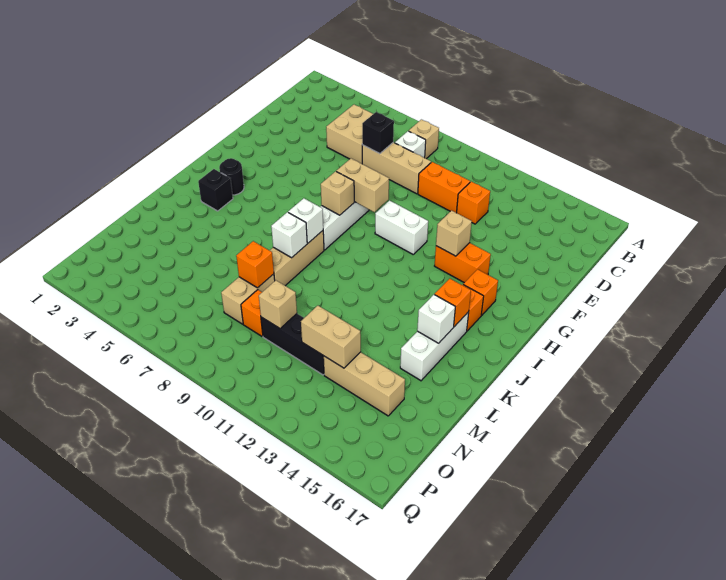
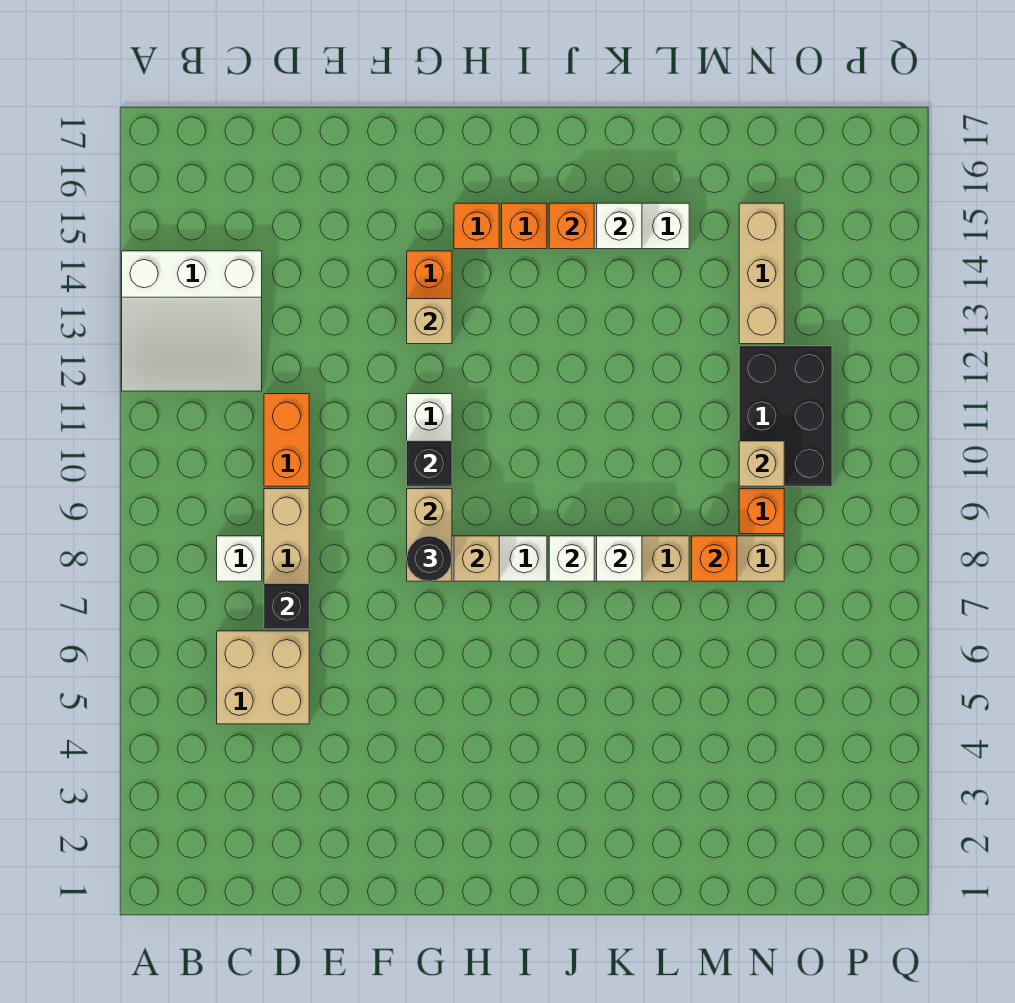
none -> white 3x3 slope [122,251,262,391]
tan 1x1 brick [409,120,439,159] -> none
orange 1x1 brick [457,182,490,224] -> none
black 1x1 round brick [219,158,244,195] -> black 1x1 round brick moved to [407,536,452,581]
black 1x1 brick [198,169,233,211] -> black 1x1 brick moved to [407,441,452,486]
black 1x3 brick [261,314,324,375] -> black 2x3 brick [739,346,832,486]
tan 1x2 brick [301,306,361,368] -> none

